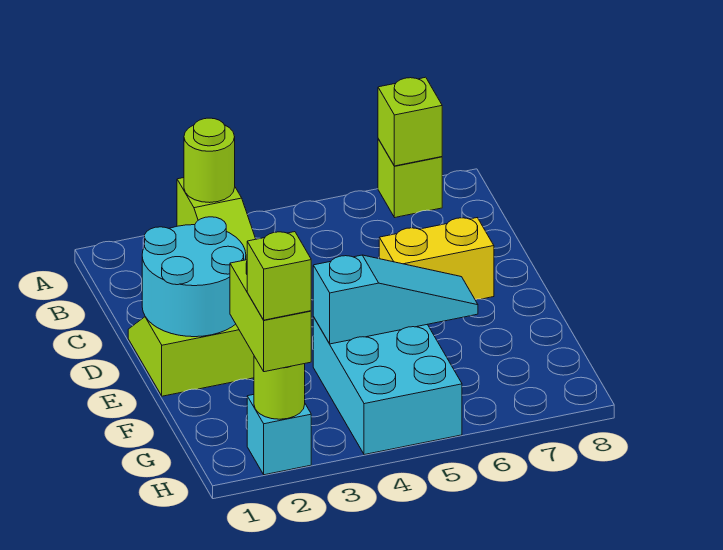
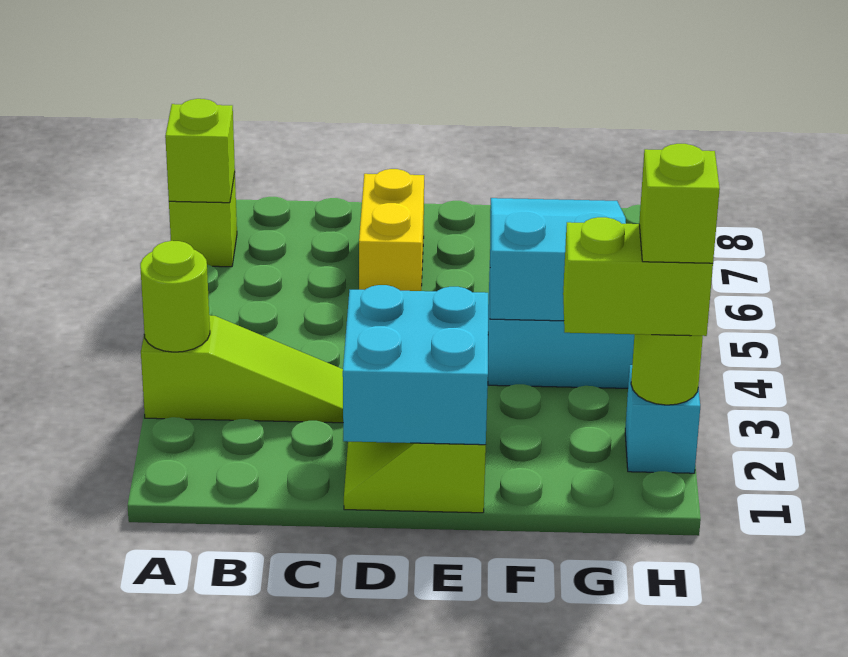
cyan 2x2 round brick [142,217,246,337] -> cyan 2x2 brick [343,285,488,445]
cyan 1x3 slope [313,255,478,344] -> cyan 2x3 slope [490,198,626,321]

